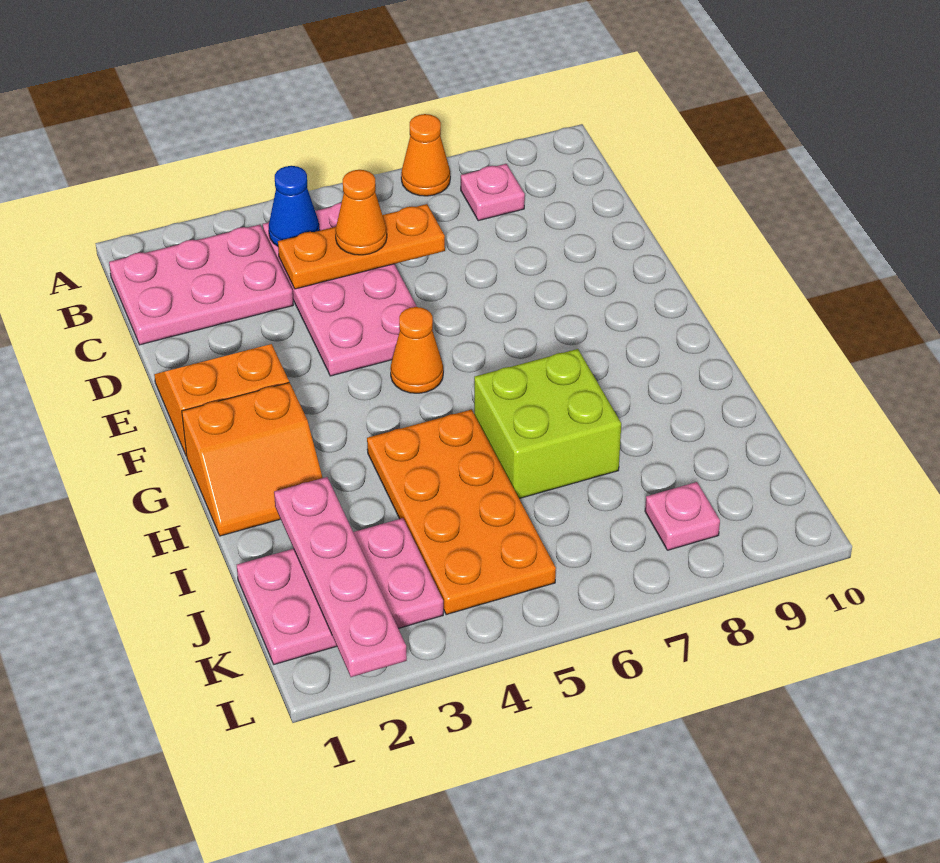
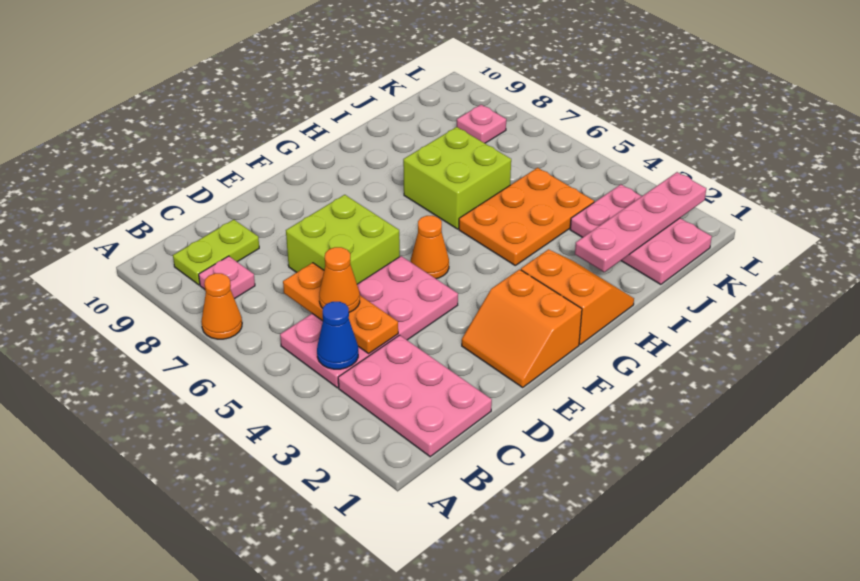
none -> lime 1x2 plate [173,220,259,285]
none -> lime 2x2 brick [286,195,400,284]
orange 2x4 plate [367,410,556,615] -> orange 2x3 plate [459,168,594,265]

